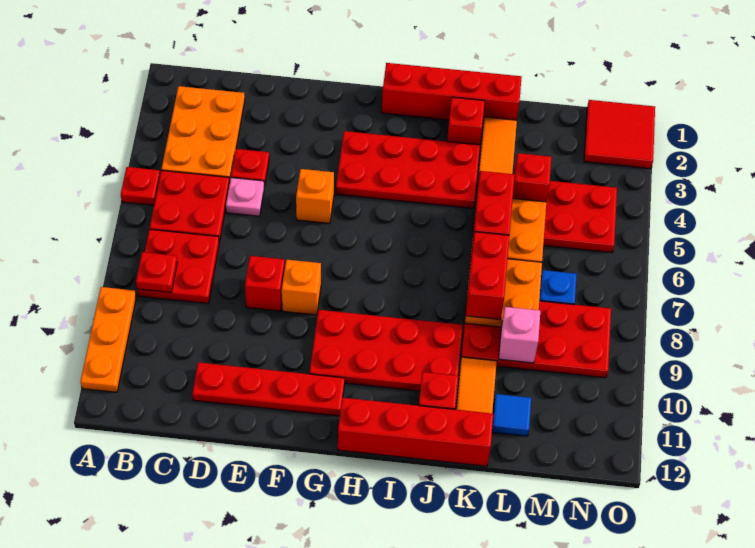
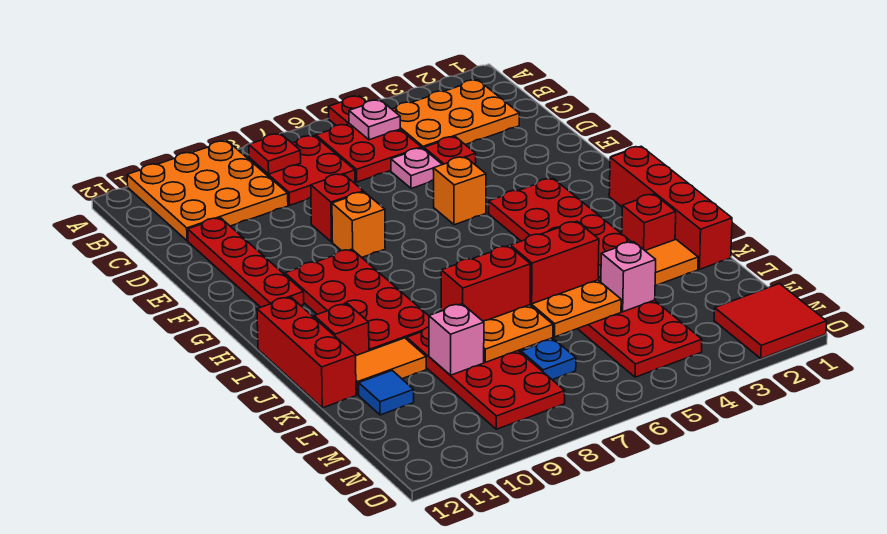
orange 1x3 plate [80,287,136,392] -> orange 3x3 plate [127,141,288,241]
none -> pink 1x1 plate [349,100,400,140]
red 1x4 brick [338,398,493,466] -> red 1x3 brick [257,297,356,408]
red 1x1 brick [513,153,551,202] -> pink 1x1 brick [601,242,656,312]

